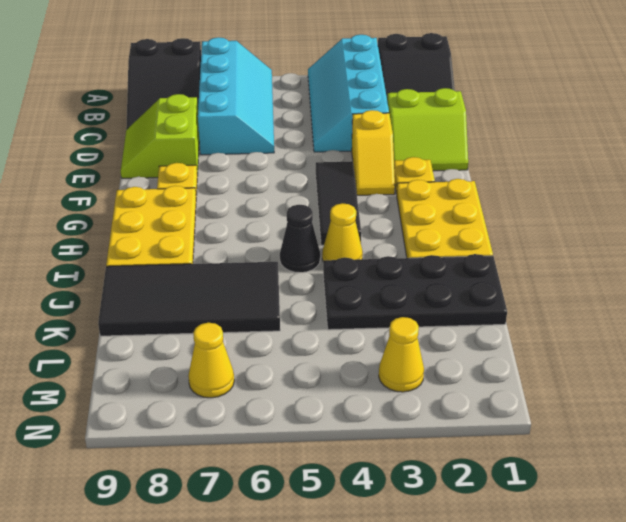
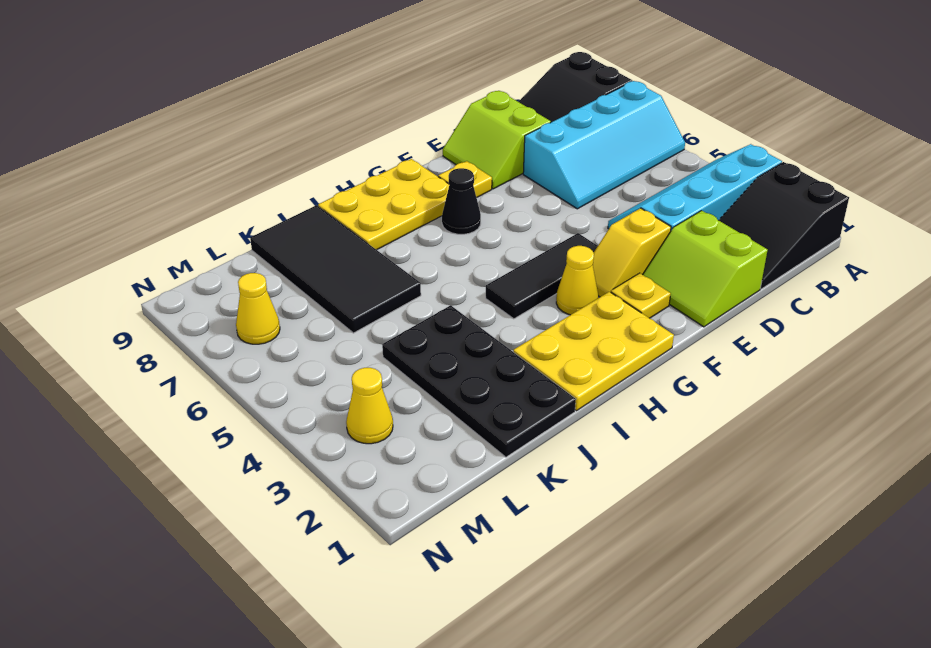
lime 2x2 slope [121,94,199,178] -> lime 2x2 slope turned to [443,91,551,189]
yellow 1x1 cone [322,203,363,261] -> yellow 1x1 cone moved to [556,246,598,315]
black 1x1 cone [280,205,320,272] -> black 1x1 cone moved to [442,168,481,234]

